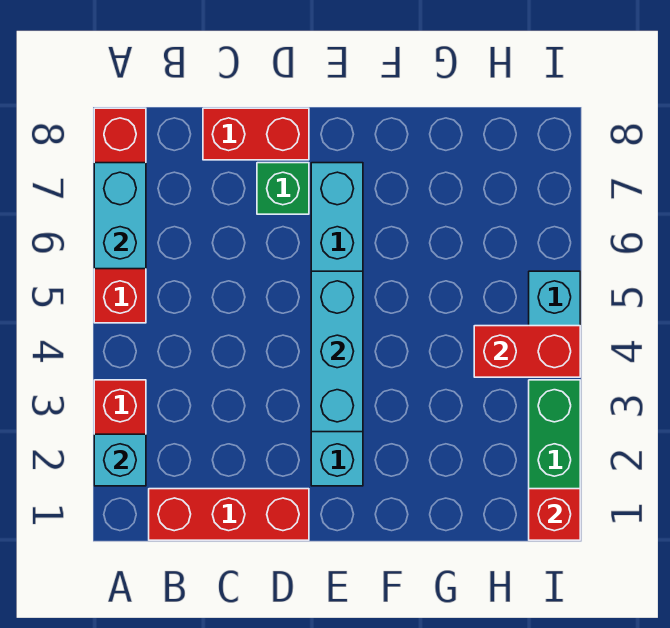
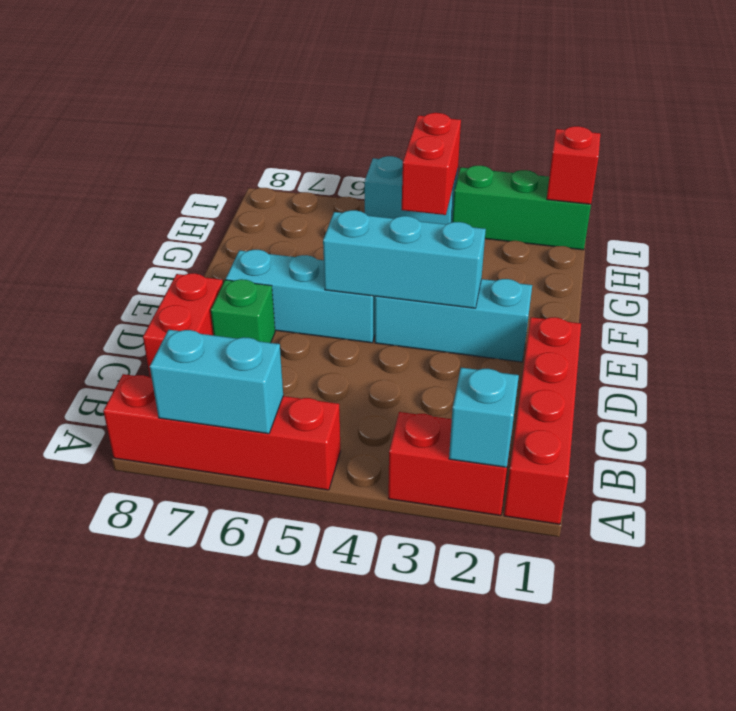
red 1x3 brick [149,489,309,540] -> red 1x4 brick [504,317,581,524]

